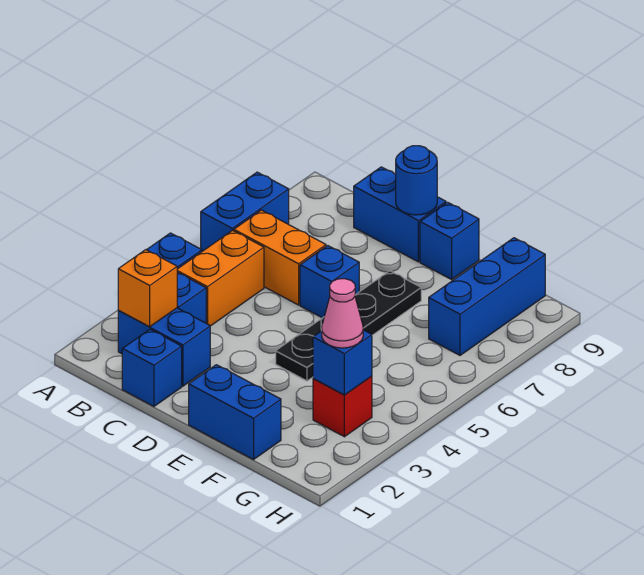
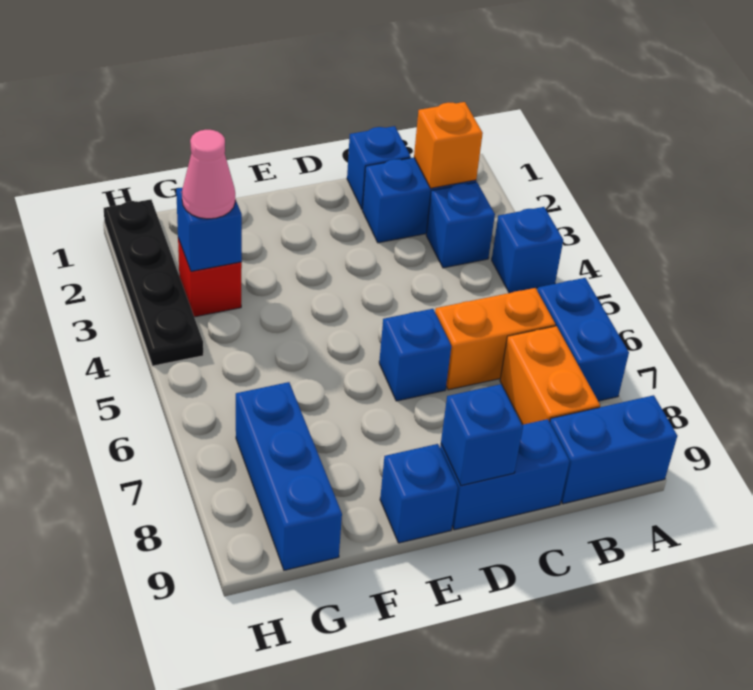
orange 1x2 brick [177,230,264,326] -> orange 1x2 brick moved to [500,326,600,425]
blue 1x1 round brick [395,146,437,215] -> blue 1x1 brick [441,384,523,486]
blue 1x2 brick [189,365,281,460] -> blue 1x2 brick moved to [550,395,677,504]
black 1x4 plate [276,271,421,381] -> black 1x4 plate moved to [104,199,203,366]

